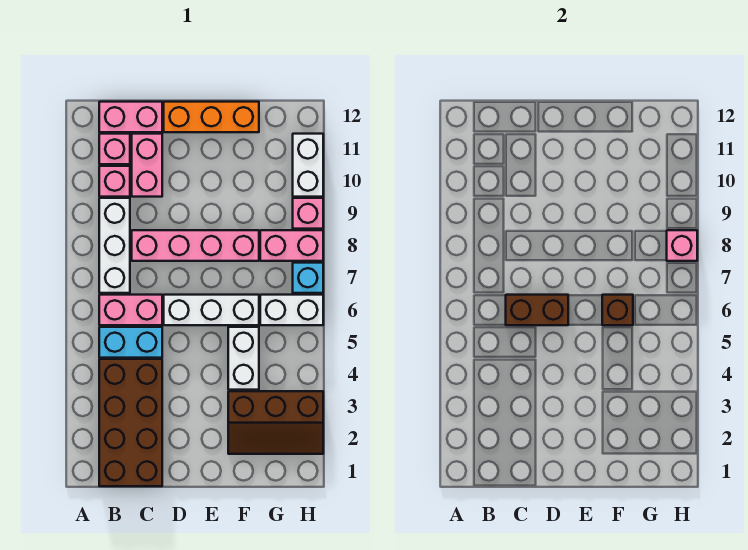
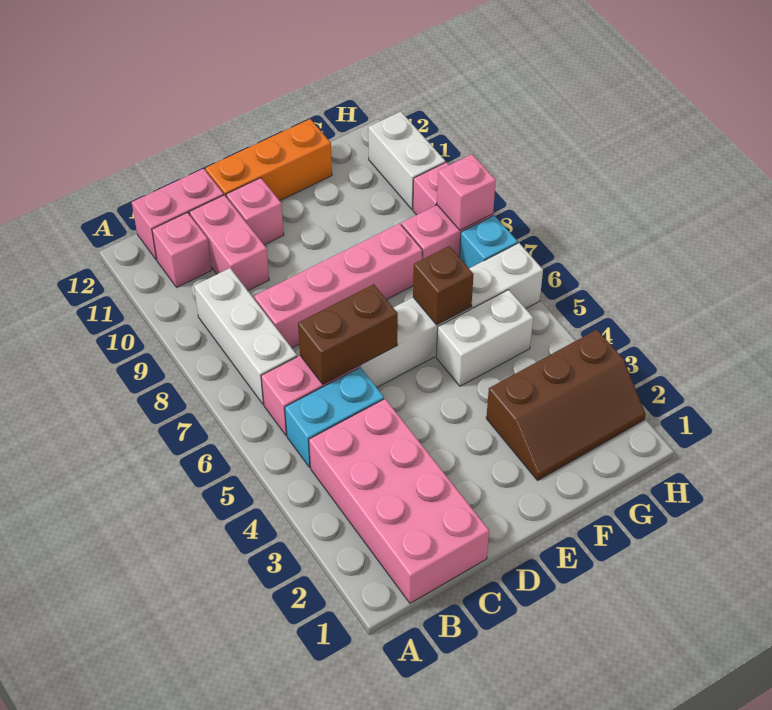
brown 2x4 brick [99,359,162,486] -> pink 2x4 brick [309,399,489,603]
pink 1x1 brick [99,166,130,197] -> pink 1x1 brick moved to [226,178,284,245]
white 1x2 brick [228,327,259,390] -> white 1x2 brick turned to [436,290,533,386]

